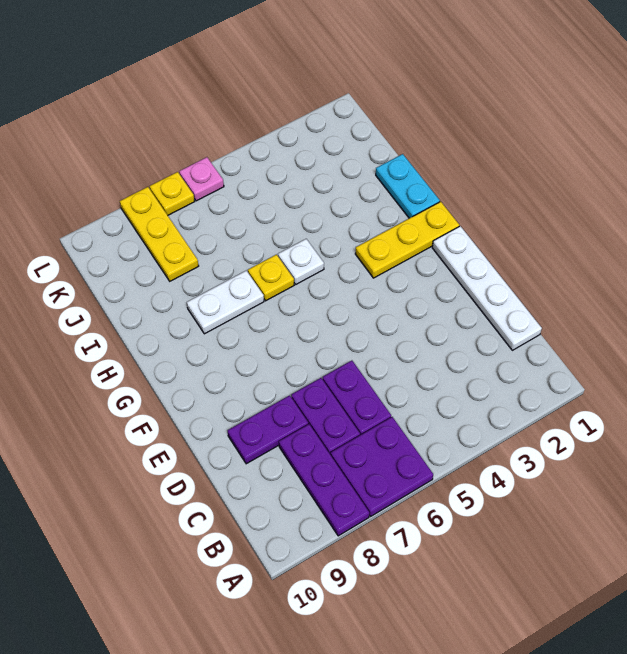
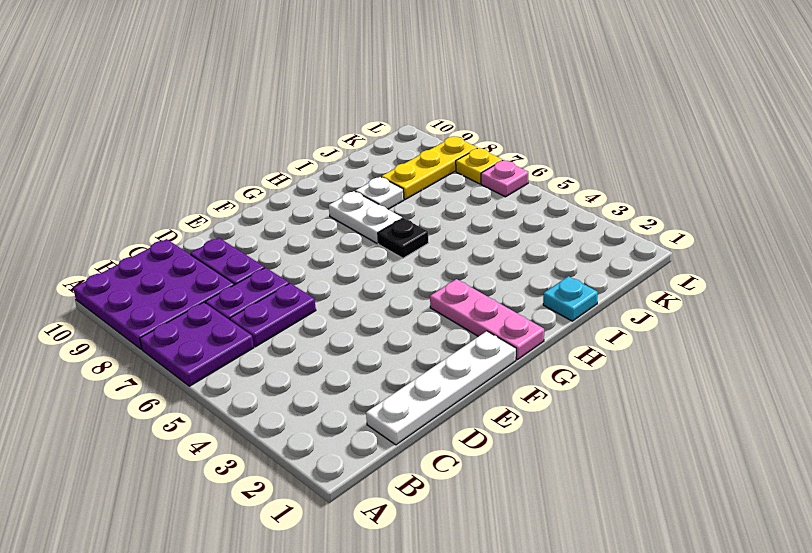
purple 1x3 plate [279,424,369,536] -> purple 3x3 plate [73,239,234,349]
yellow 1x3 plate [355,202,459,278] -> pink 1x3 plate [430,279,544,360]
cyan 1x2 plate [376,154,440,218] -> cyan 1x1 plate [543,276,598,321]
white 1x1 plate [278,239,324,284] -> white 1x1 plate moved to [355,177,404,209]
yellow 1x1 plate [248,255,294,301] -> black 1x1 plate [378,218,428,258]

